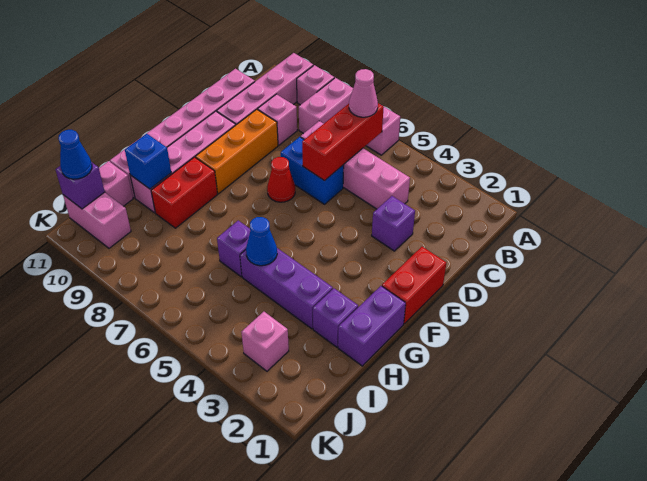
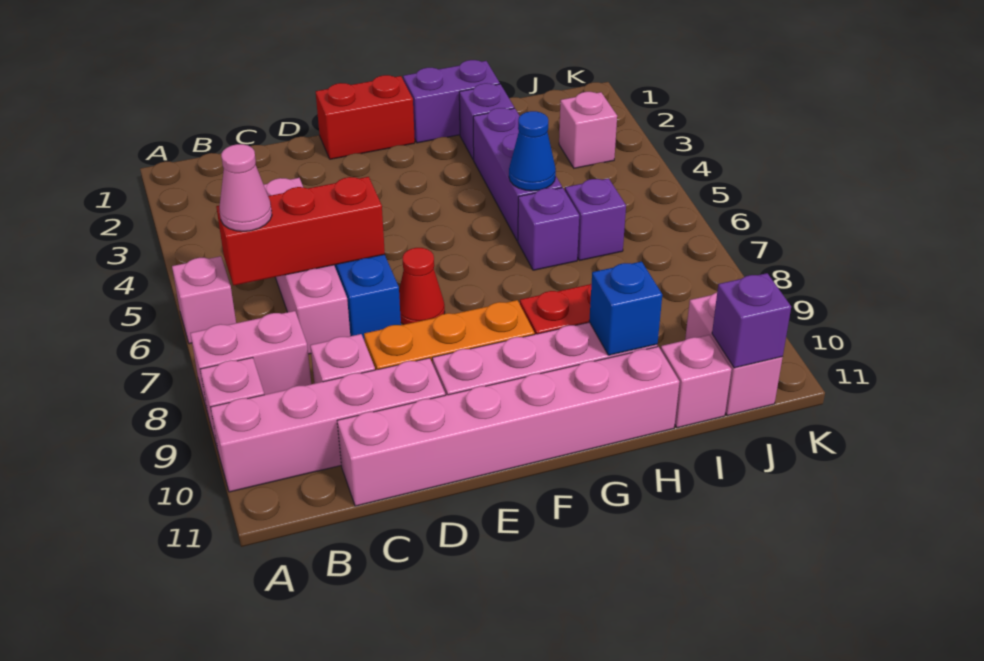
purple 1x1 brick [372,196,415,251] -> purple 1x1 brick moved to [565,178,626,261]
blue 1x1 cone [58,130,92,179] -> none

